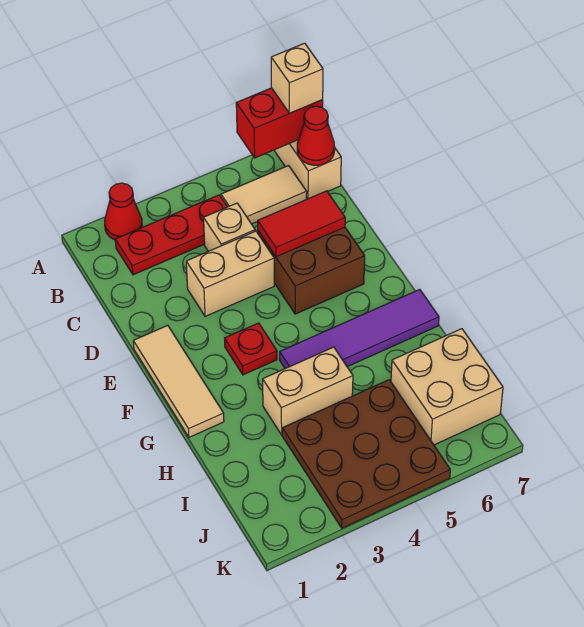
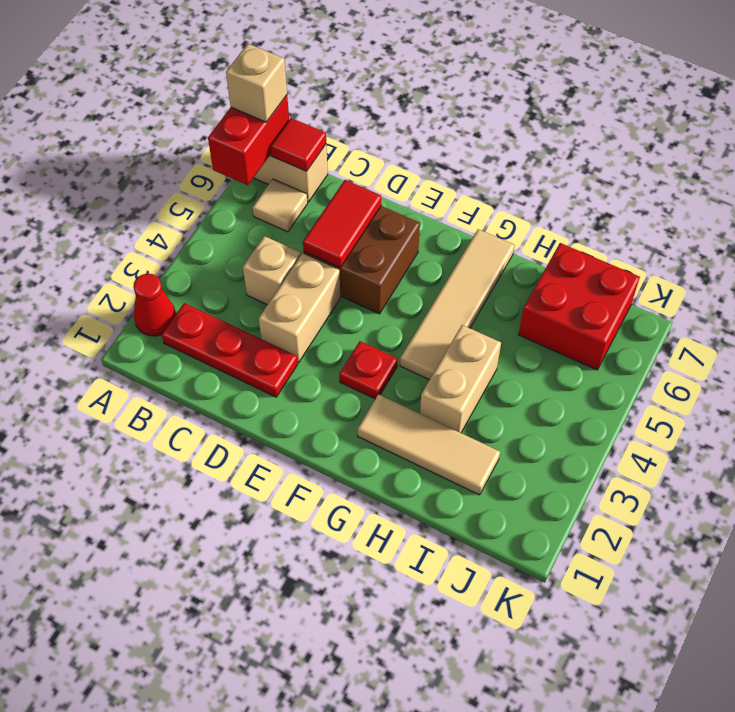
red 1x3 plate [115,195,227,275] -> red 1x3 plate turned to [162,303,298,397]
tan 1x2 tile [221,166,307,224] -> tan 1x1 tile [252,179,308,232]
red 1x1 cone [297,106,335,165] -> red 1x1 tile [271,118,326,171]
tan 1x3 tile [133,325,224,437] -> tan 1x3 tile moved to [358,394,500,495]
purple 1x4 tile [280,289,439,369] -> tan 1x4 tile [400,229,514,380]
brown 3x3 plate [282,380,450,528] -> none
tan 2x2 brick [391,329,503,445] -> red 2x2 brick [519,243,640,370]

